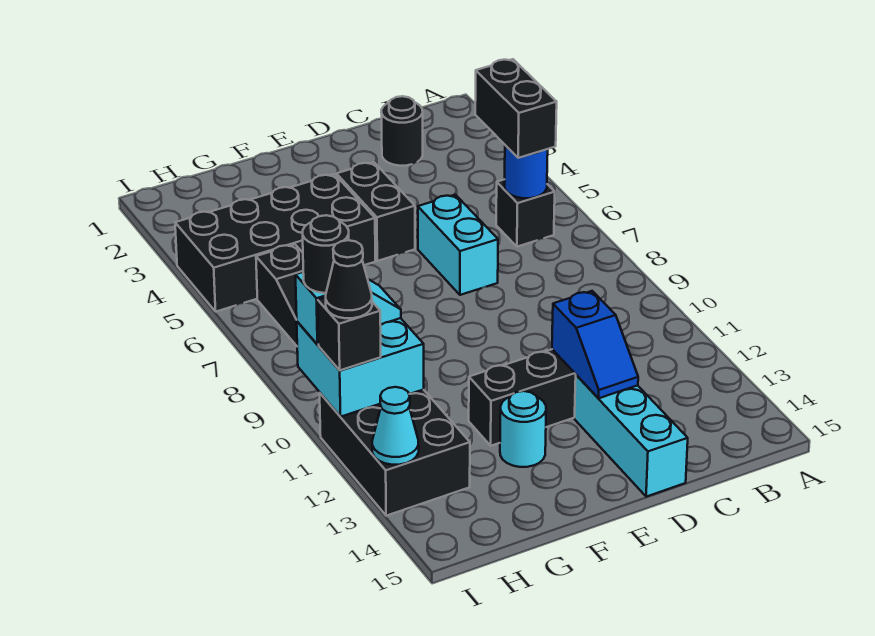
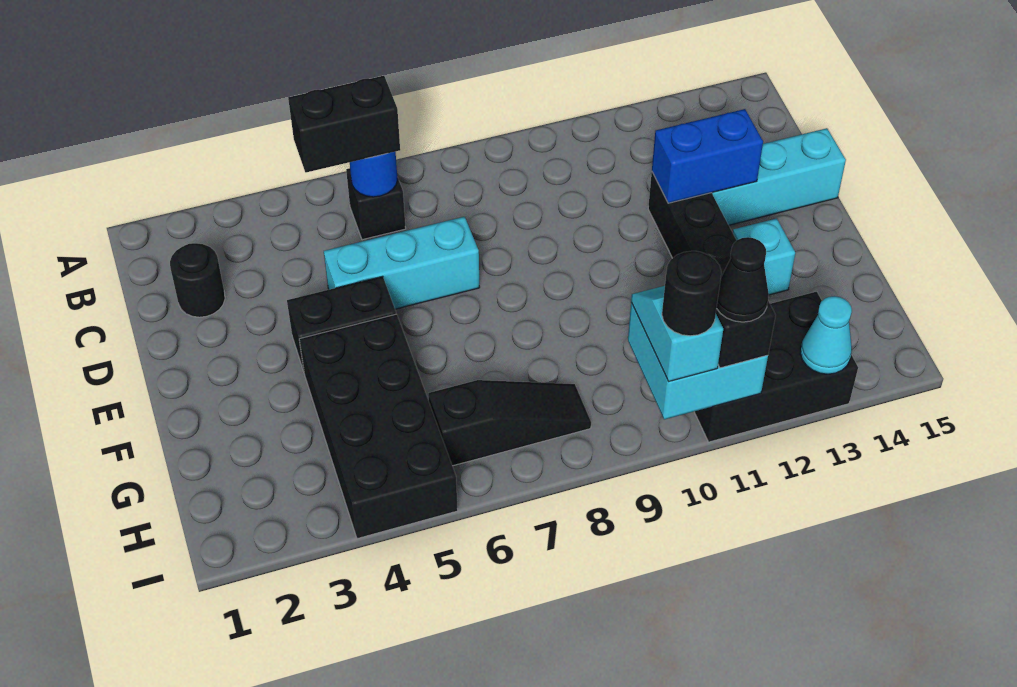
cyan 1x2 brick [418,195,498,295] -> cyan 1x3 brick [324,217,480,309]
blue 1x2 slope [552,291,638,398] -> blue 1x2 brick [652,109,763,203]
cyan 1x1 round brick [500,391,546,467] -> cyan 1x1 brick [733,218,795,295]

